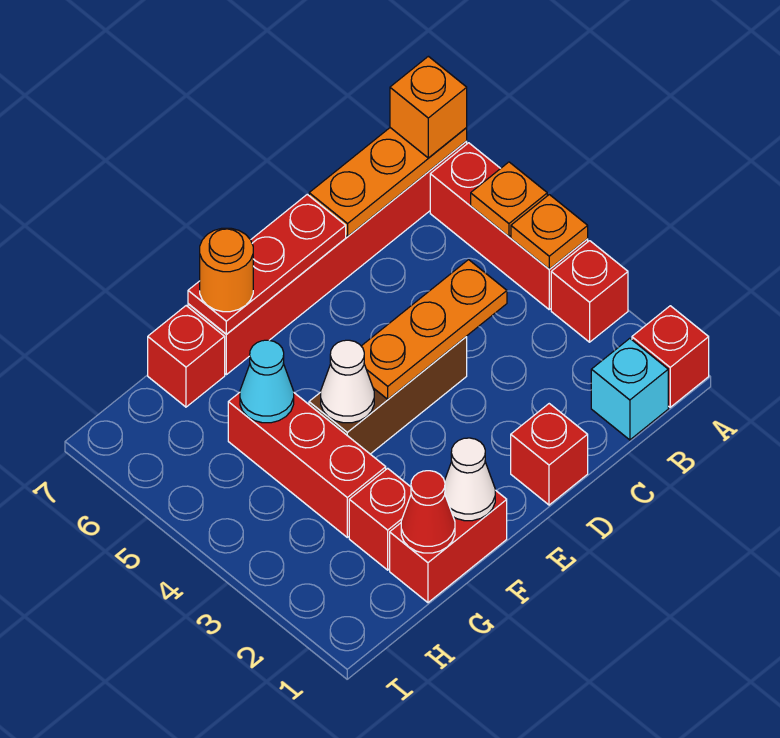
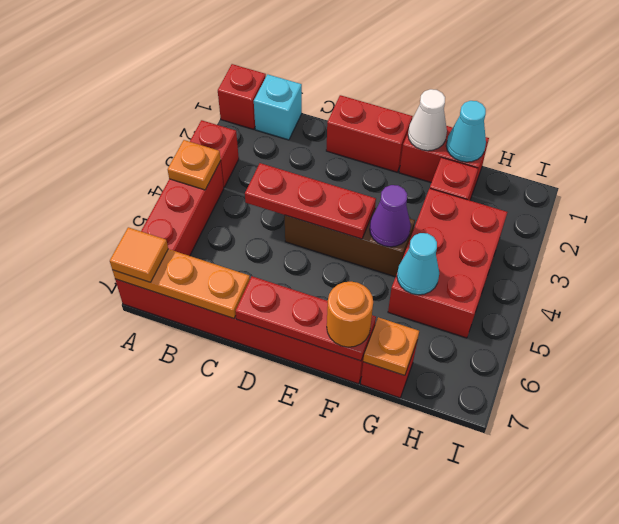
orange 1x1 plate [471,162,547,237] -> orange 1x1 plate moved to [363,317,419,375]
orange 1x1 brick [390,56,467,158] -> orange 1x1 tile [110,227,168,282]
orange 1x3 plate [361,260,507,399] -> red 1x3 plate [245,163,376,239]
red 1x1 brick [511,404,588,505] -> red 1x2 brick [326,95,413,172]
white 1x1 cone [321,340,374,423] -> purple 1x1 cone [370,185,411,247]
red 1x1 cone [401,471,455,553] -> cyan 1x1 cone [446,101,486,162]
red 1x3 brick [228,393,386,537] -> red 2x3 brick [388,189,507,338]

